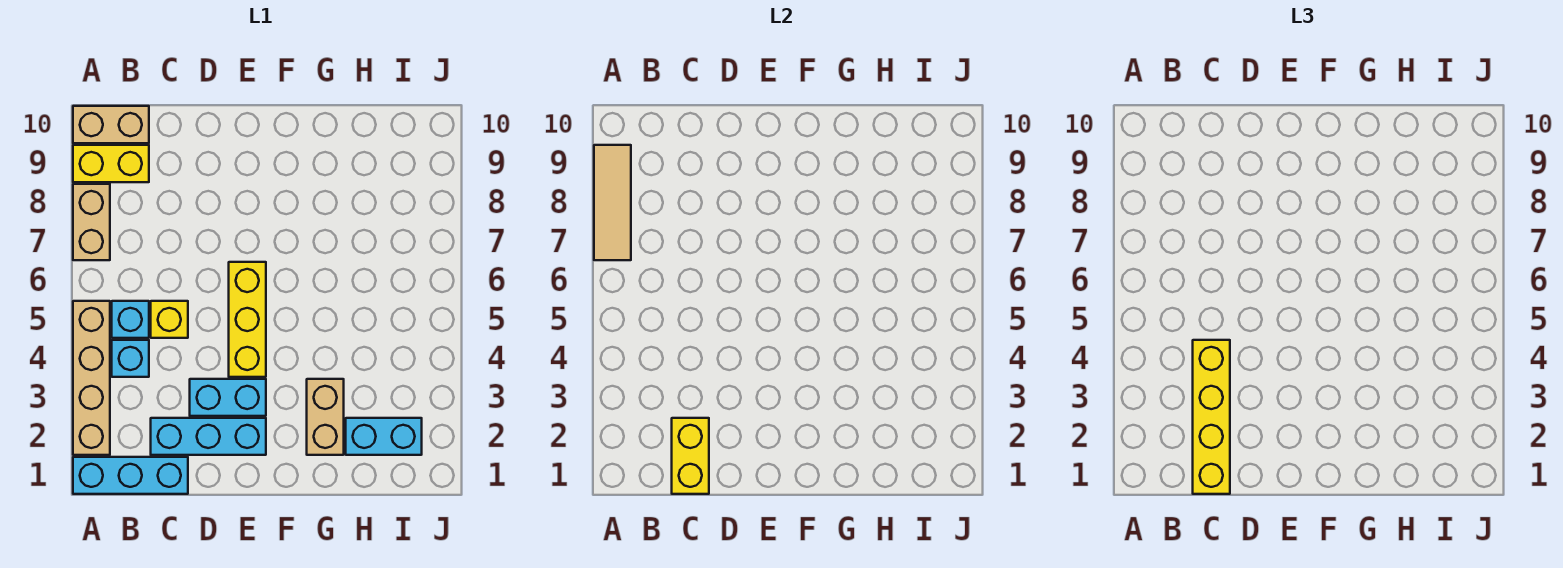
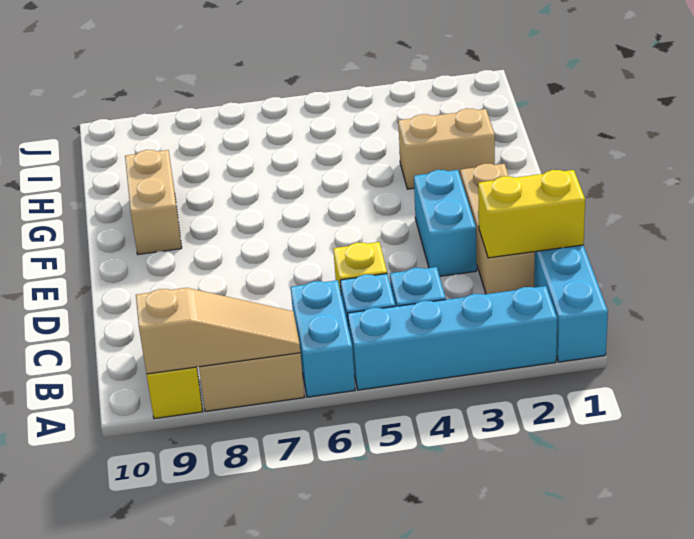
tan 1x4 brick [73,301,110,455] -> cyan 1x4 brick [348,286,557,390]
tan 1x3 tile [594,145,631,260] -> tan 1x3 slope [136,288,300,374]
tan 1x2 brick [73,106,149,143] -> tan 1x2 brick moved to [125,150,182,254]
yellow 1x4 brick [1193,340,1230,494] -> none
cyan 1x3 brick [151,418,266,455] -> tan 1x3 brick [460,164,535,294]
yellow 1x3 brick [229,262,266,377] -> none
cyan 1x2 brick [346,418,422,455] -> cyan 1x2 brick moved to [291,280,355,397]

